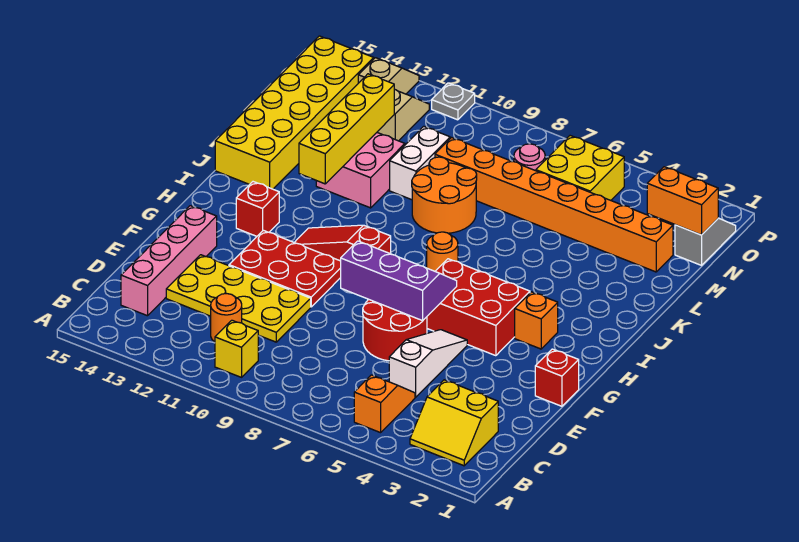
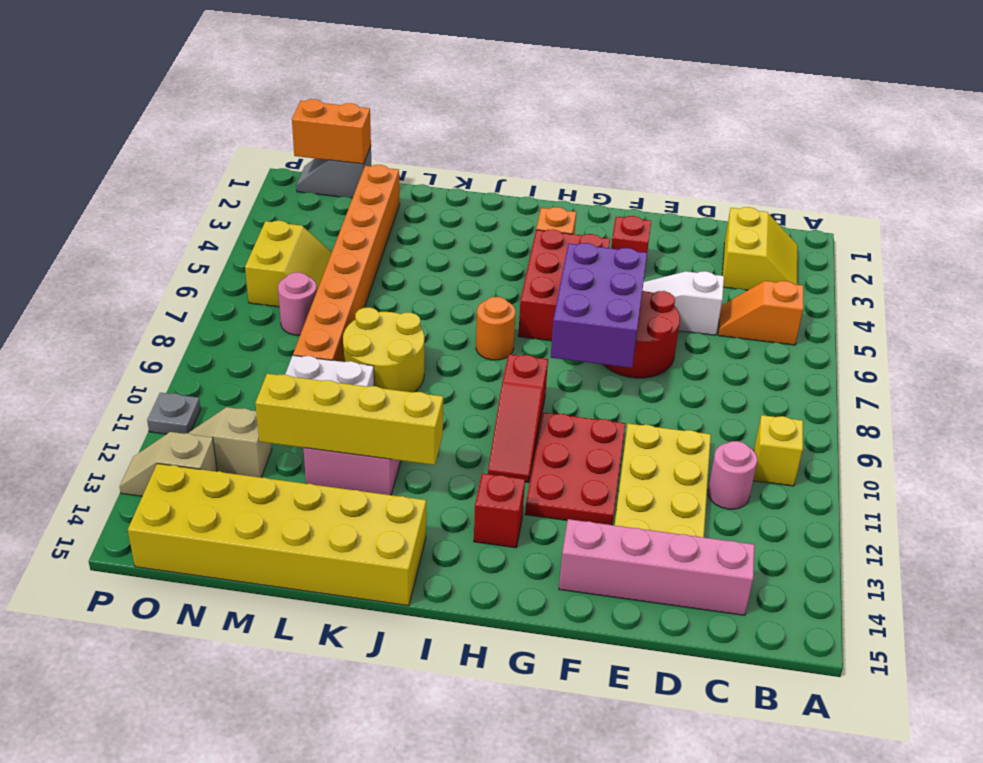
orange 1x1 round brick [211,294,242,342] -> pink 1x1 round brick [708,441,757,509]
red 1x1 brick [535,349,579,406] -> red 1x1 brick moved to [611,216,651,253]
purple 2x3 slope [341,241,457,321] -> purple 2x3 brick [551,243,647,368]
orange 2x2 round brick [412,157,477,233] -> yellow 2x2 round brick [343,307,424,392]
orange 1x2 brick [647,167,718,235] -> orange 1x2 brick turned to [292,99,371,164]
yellow 2x2 brick [536,136,624,200] -> yellow 2x2 slope [245,221,332,307]

